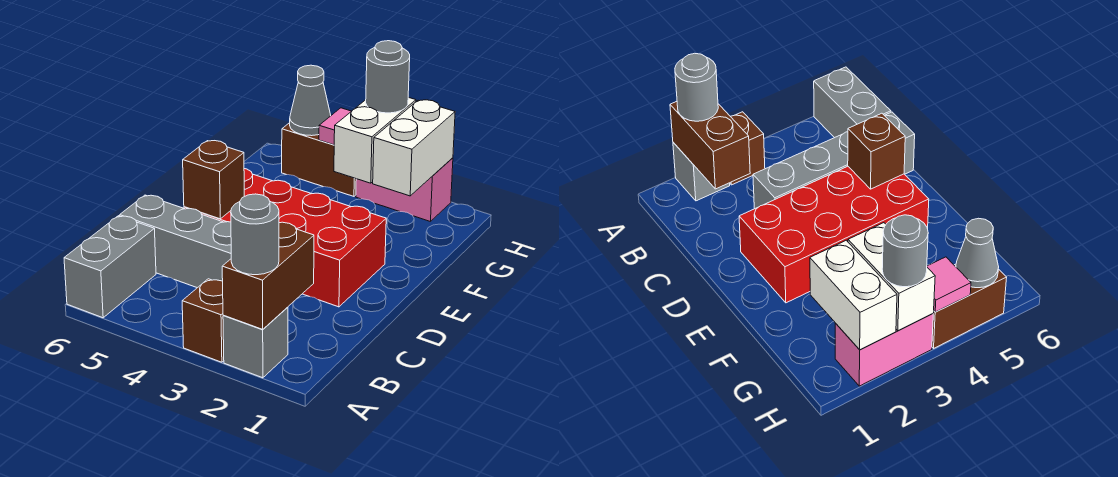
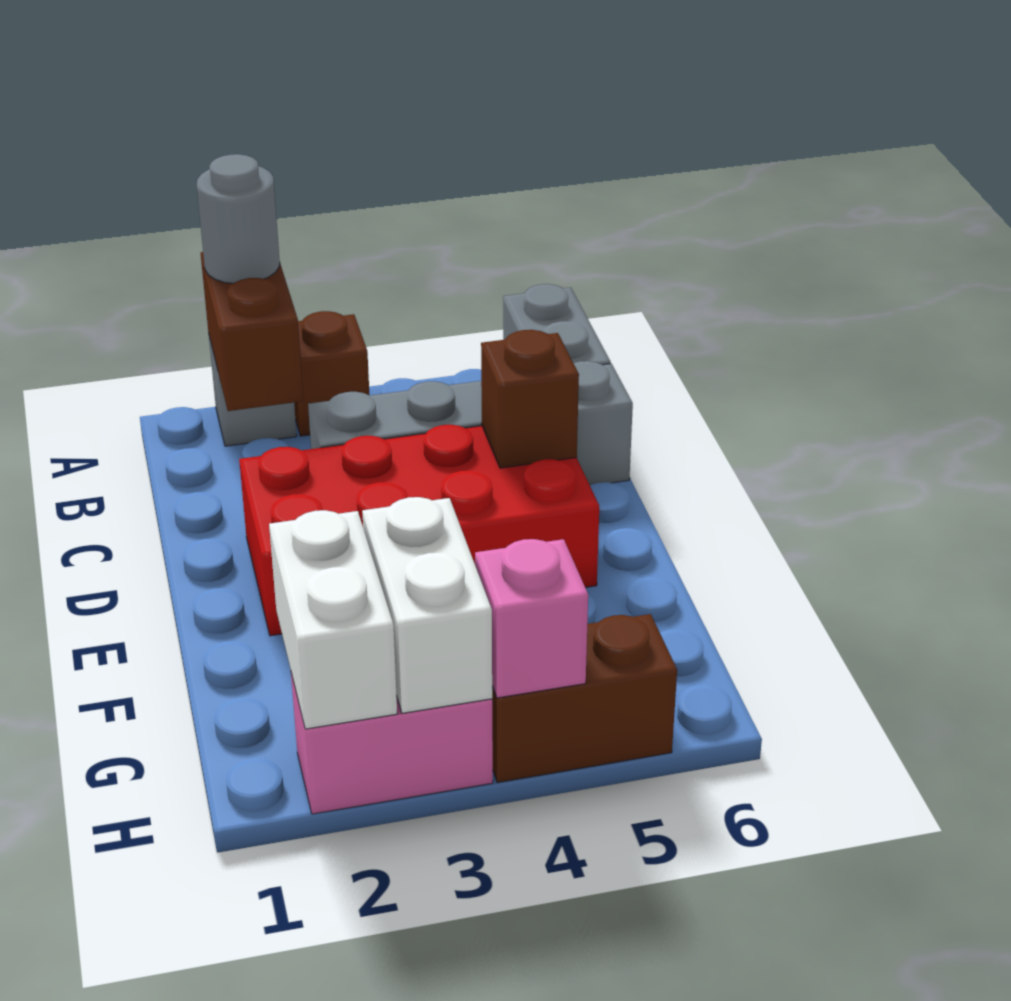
grey 1x1 round brick [366,41,410,113] -> none
pink 1x1 tile [319,108,351,145] -> pink 1x1 brick [475,539,588,698]
grey 1x1 cone [290,65,331,136] -> none

